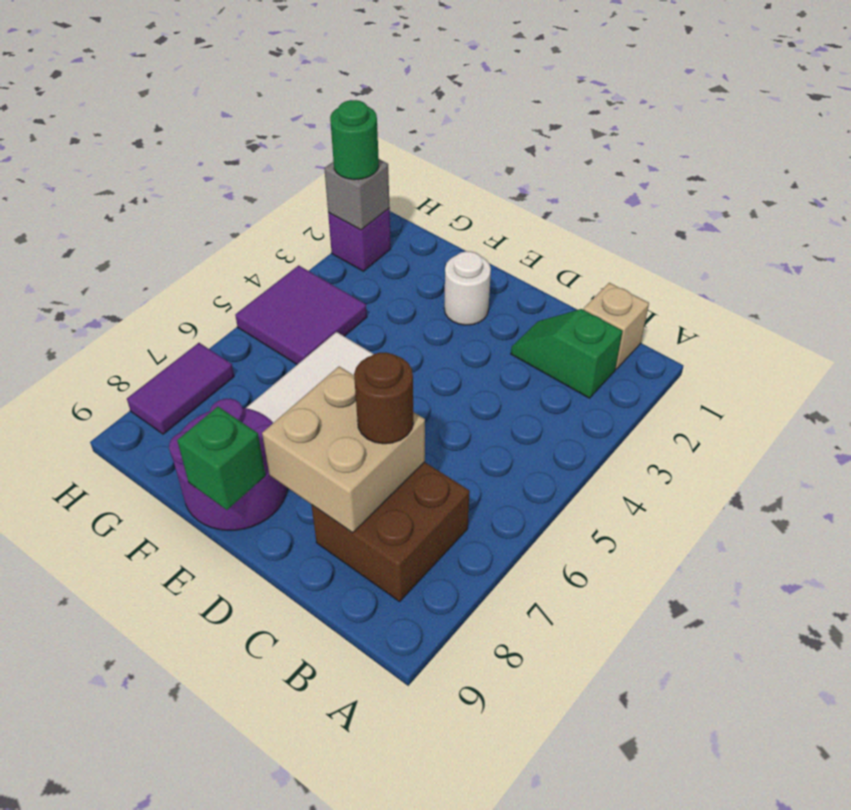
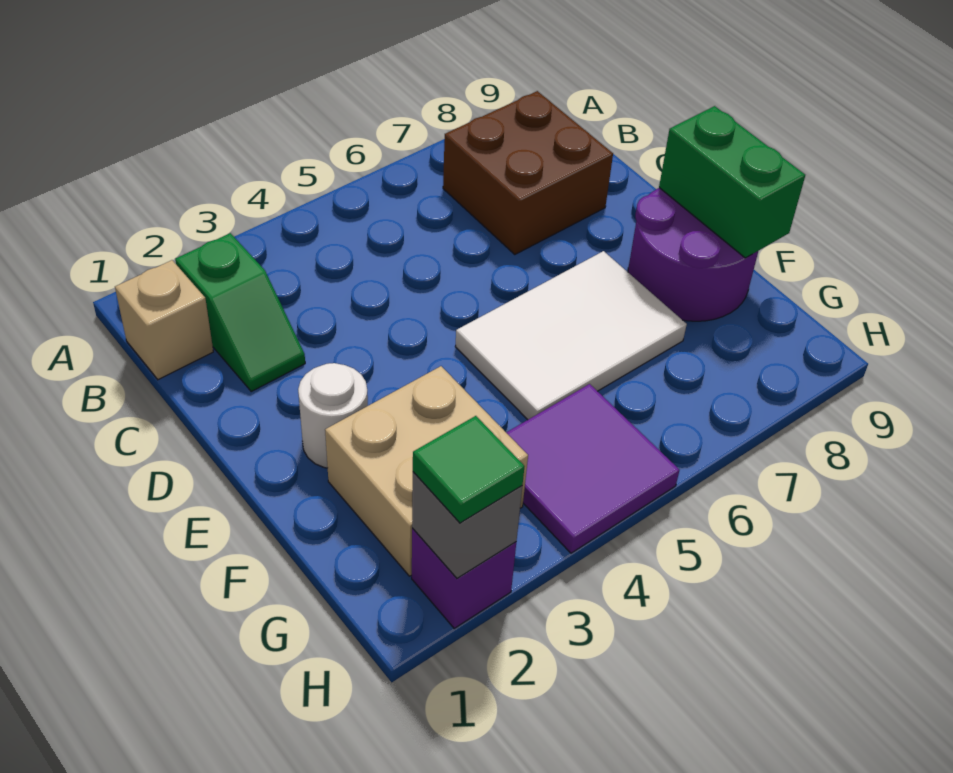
tan 2x2 brick [262,367,425,533] -> tan 2x2 brick moved to [325,366,528,576]
brown 1x1 round brick [354,352,413,444] -> none
green 1x1 brick [177,407,266,510] -> green 1x2 brick [659,106,805,258]
green 1x1 round brick [330,100,379,180] -> green 1x1 tile [413,416,525,523]
purple 1x2 tile [127,343,234,434] -> none

